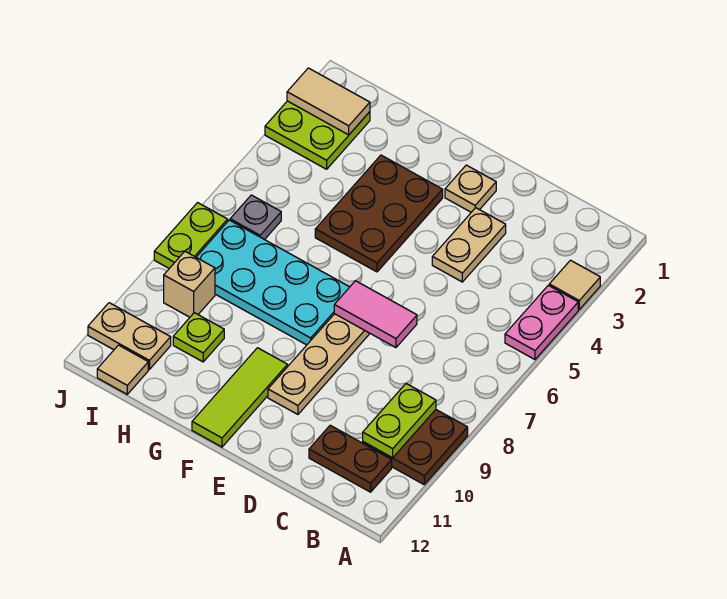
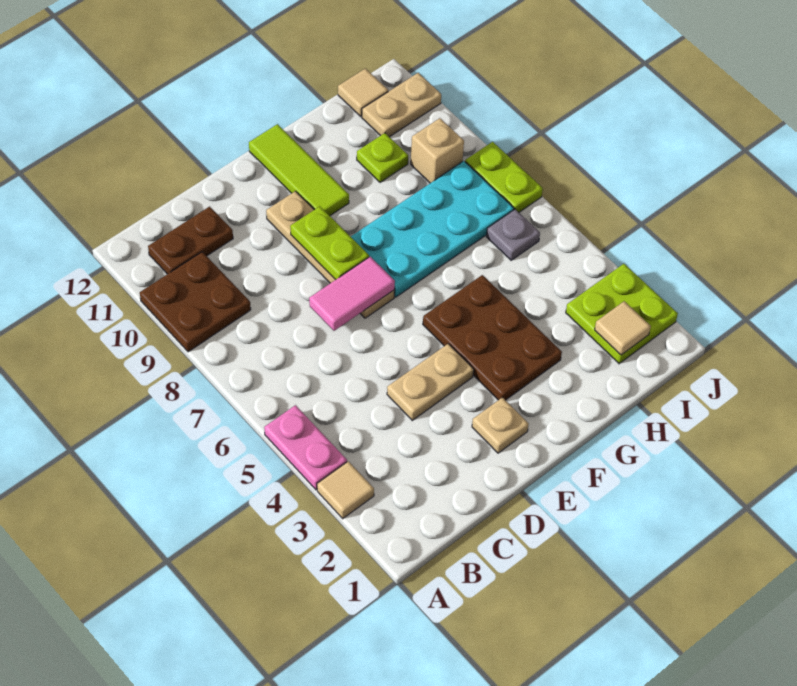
lime 1x2 plate [363,384,436,458] -> lime 1x2 plate moved to [290,206,369,280]
tan 1x2 plate [432,208,506,282] -> tan 1x2 plate turned to [387,344,474,420]
tan 1x2 tile [287,68,370,135] -> tan 1x1 tile [595,301,651,355]

